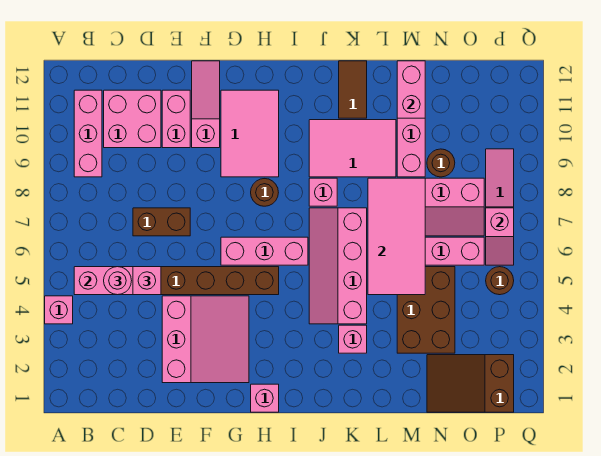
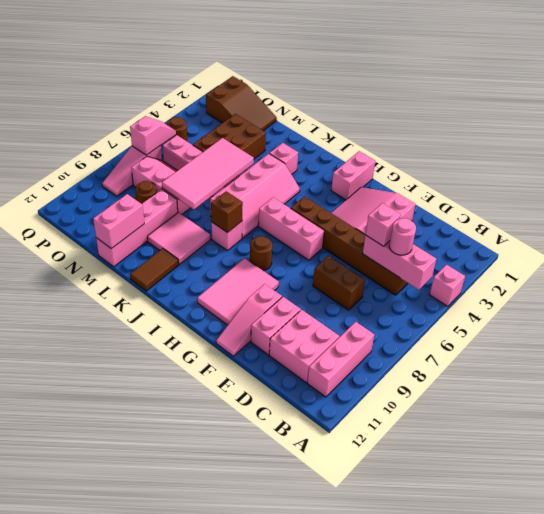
pink 1x1 brick [251,384,279,412] -> pink 1x2 brick [331,151,375,200]
none -> brown 1x1 brick [211,191,243,233]
pink 2x3 tile [309,120,396,177] -> pink 2x2 tile [147,212,210,264]

